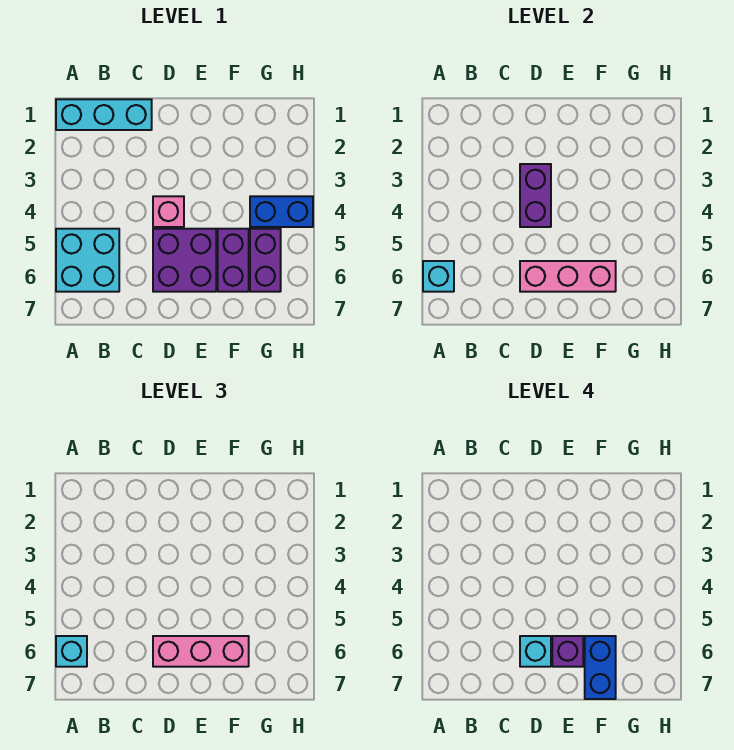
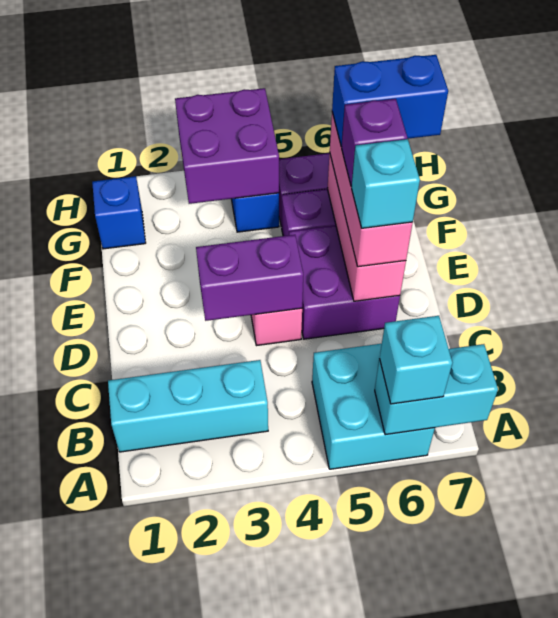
cyan 1x3 brick [56,99,152,130] -> cyan 1x3 brick turned to [108,360,268,452]
cyan 1x1 brick [423,261,454,292] -> cyan 1x2 brick [375,344,498,435]
none -> blue 1x1 brick [92,176,146,249]
none -> purple 2x2 brick [175,88,279,204]

